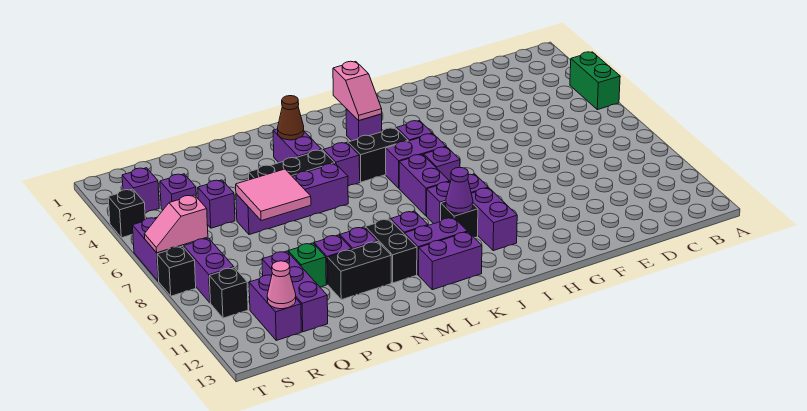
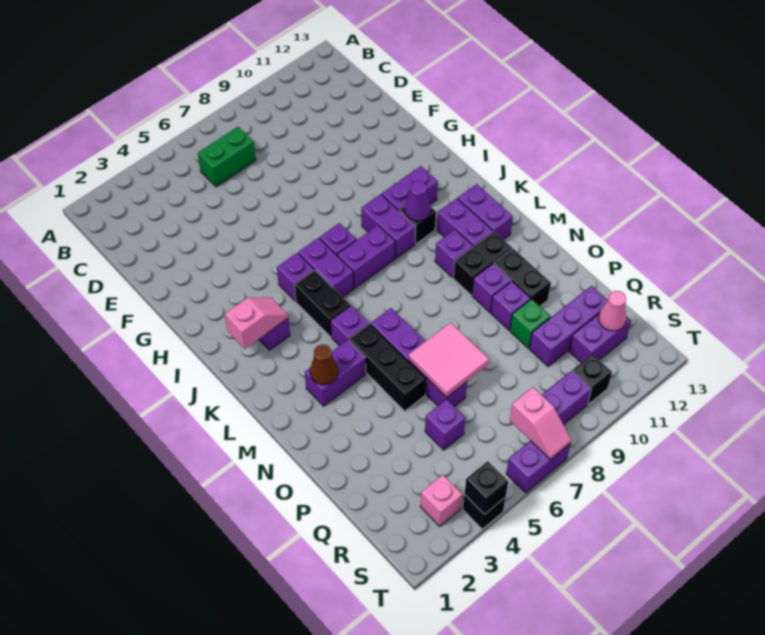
green 1x2 brick [570,52,620,110] -> green 1x2 brick moved to [198,127,256,187]
purple 1x1 brick [160,174,196,210] -> none
purple 1x1 brick [122,168,159,213] -> pink 1x1 brick [420,475,462,526]
black 1x1 brick [157,246,196,296] -> black 1x1 brick moved to [464,461,508,514]

